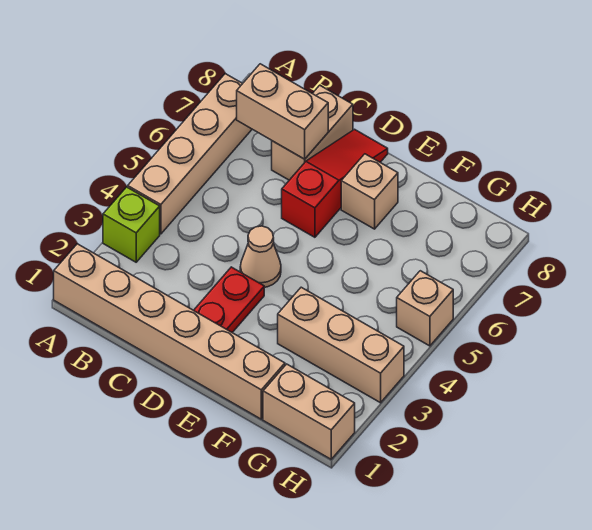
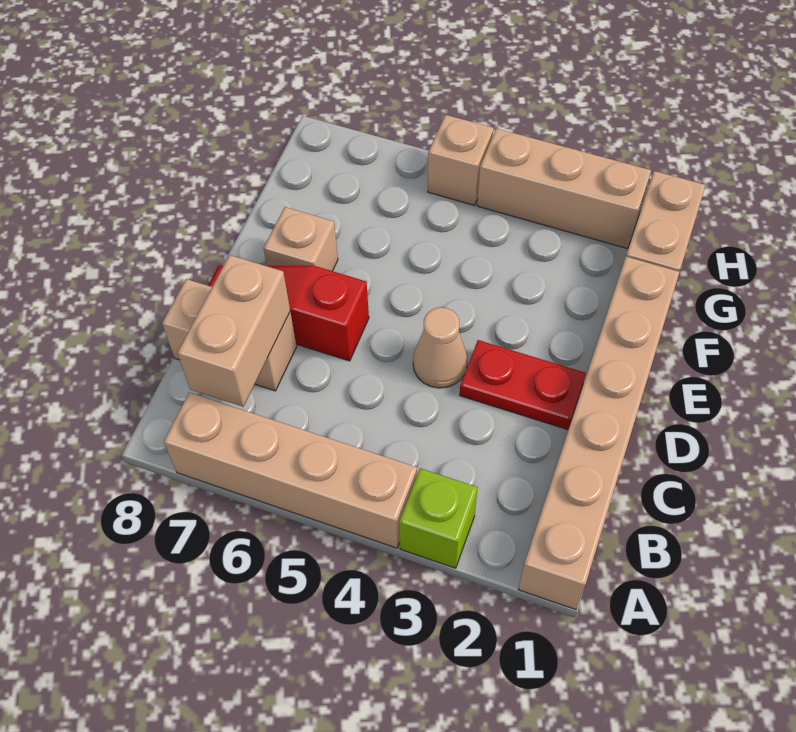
tan 1x3 brick [278,287,404,403] -> tan 1x3 brick turned to [477,128,651,249]

